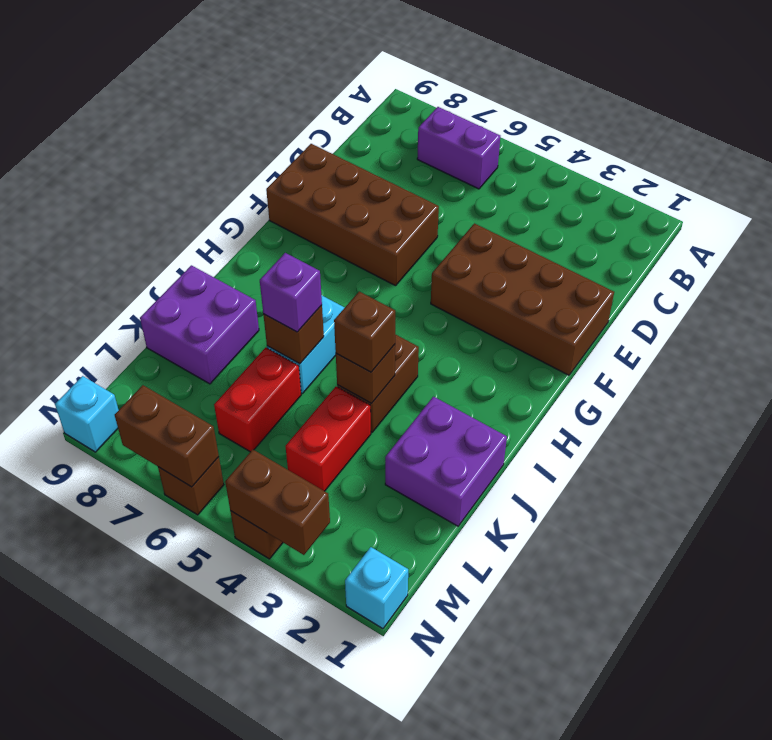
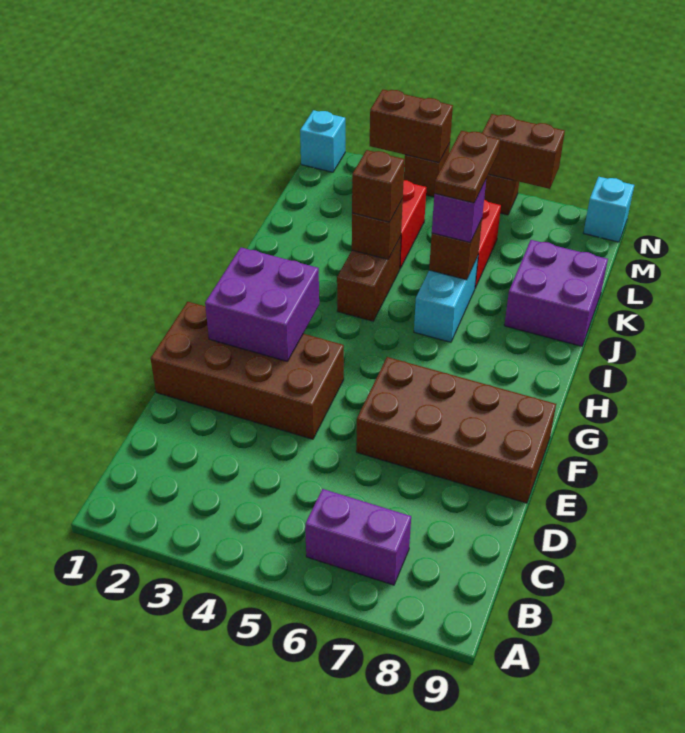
purple 2x2 brick [385,397,507,526] -> purple 2x2 brick moved to [205,248,319,361]
none -> brown 1x2 plate [434,131,500,203]

